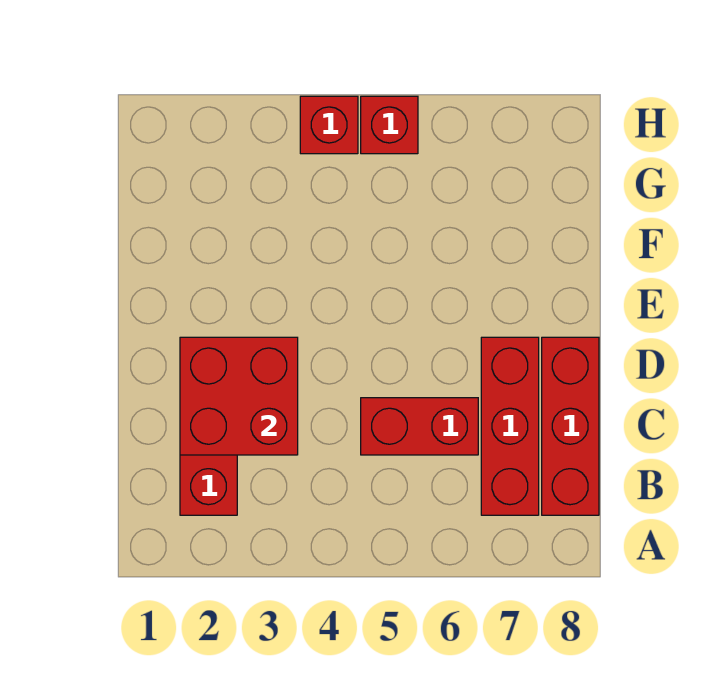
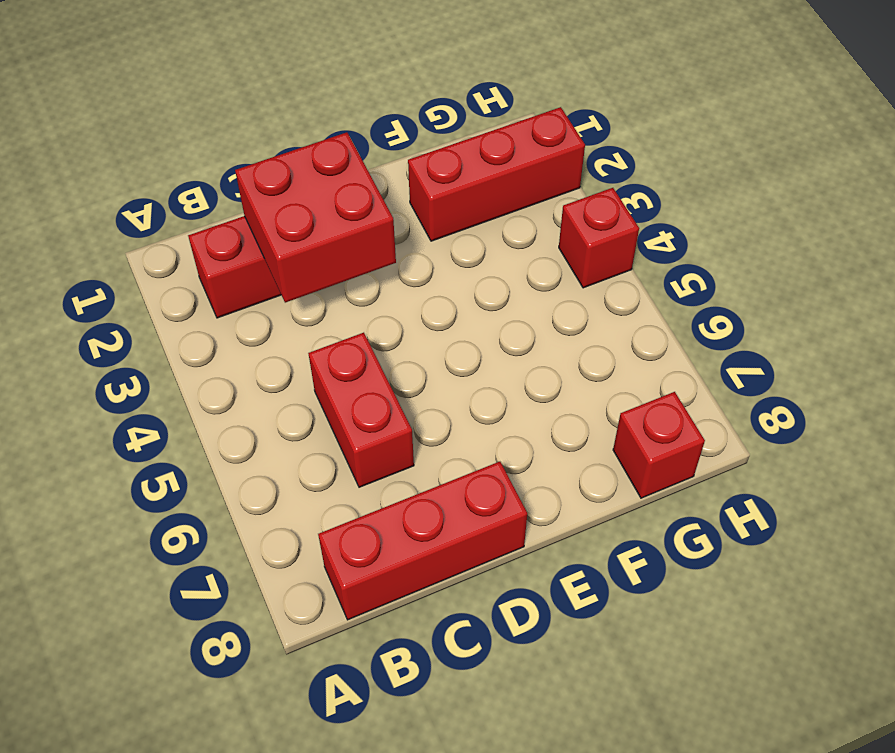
red 1x3 brick [481,337,539,515] -> red 1x3 brick moved to [408,107,585,241]
red 1x1 brick [361,96,418,154] -> red 1x1 brick moved to [613,392,705,498]

